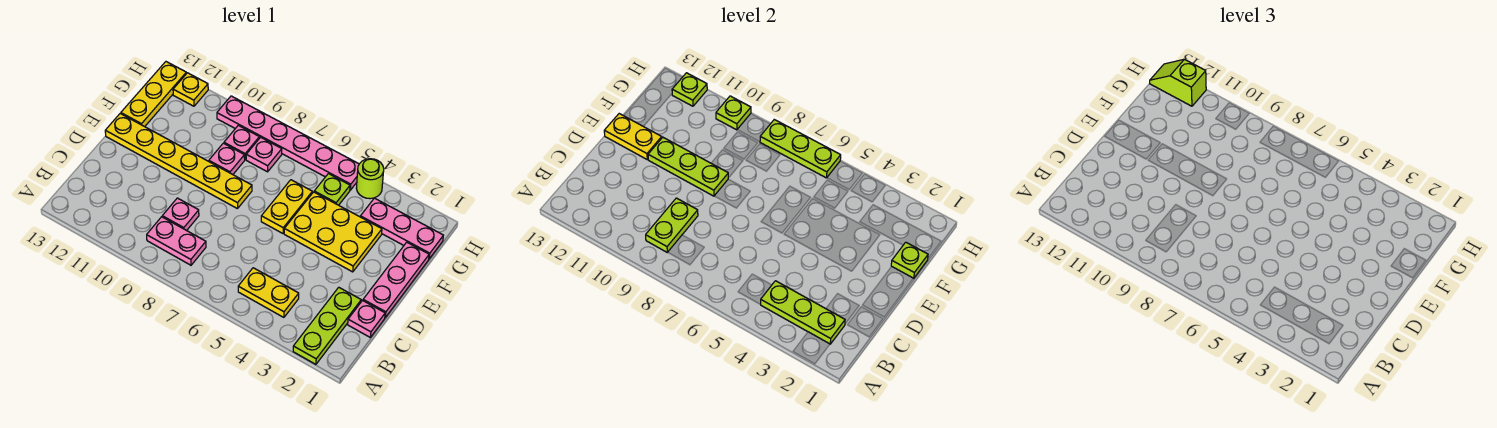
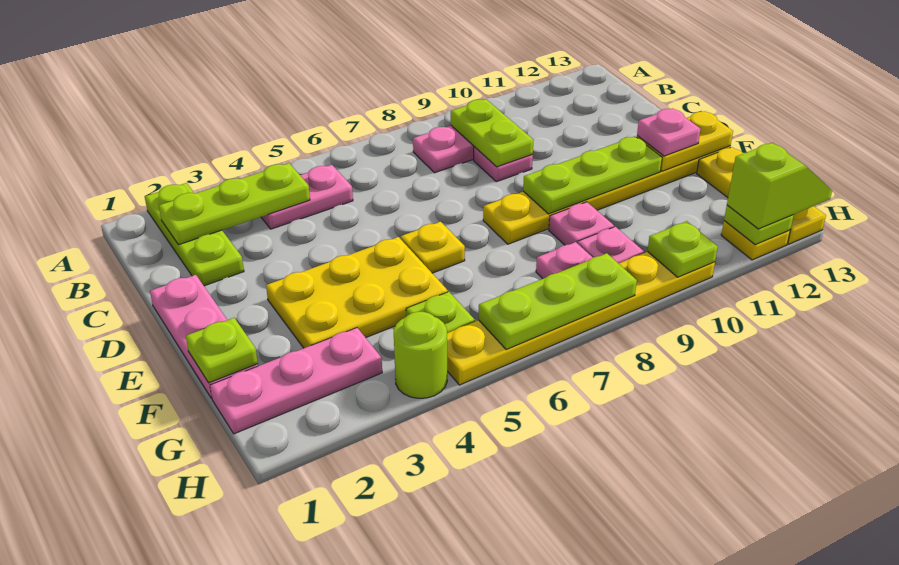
yellow 1x2 plate [238,268,299,317] -> pink 1x2 plate [261,165,353,229]
pink 1x1 plate [348,301,385,337] -> pink 1x1 plate moved to [637,108,700,156]
yellow 1x2 plate [261,180,312,233] -> yellow 1x1 plate [401,222,465,273]
pink 1x6 plate [217,96,359,190] -> yellow 1x6 plate [447,252,715,385]

